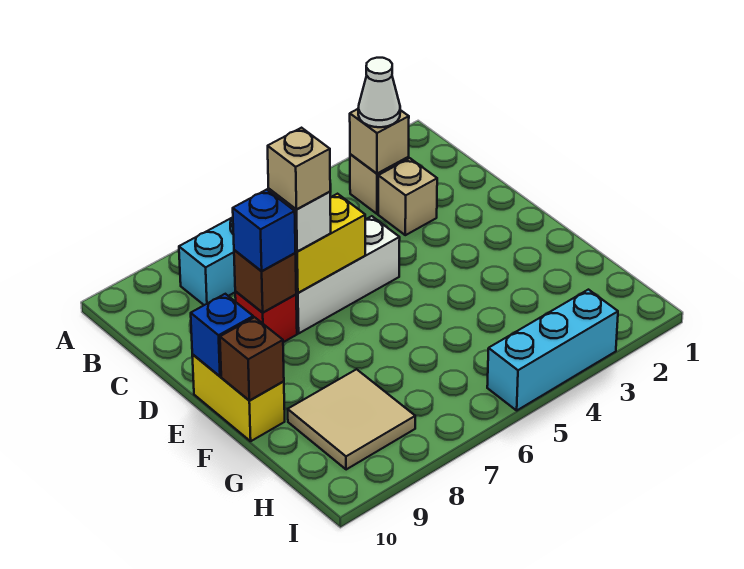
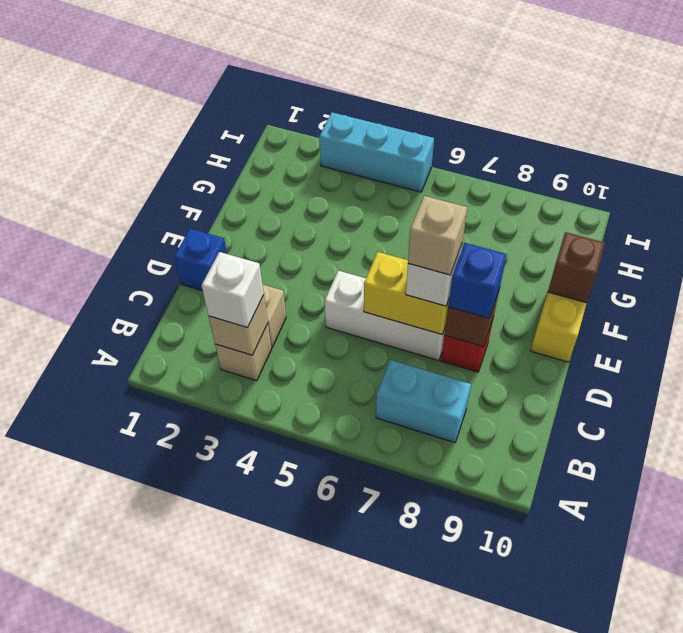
white 1x1 cone [358,58,400,127] -> white 1x1 brick [202,252,264,328]
blue 1x1 brick [191,294,253,376] -> blue 1x1 brick moved to [174,229,227,291]
tan 2x2 tile [288,369,415,470] -> none

